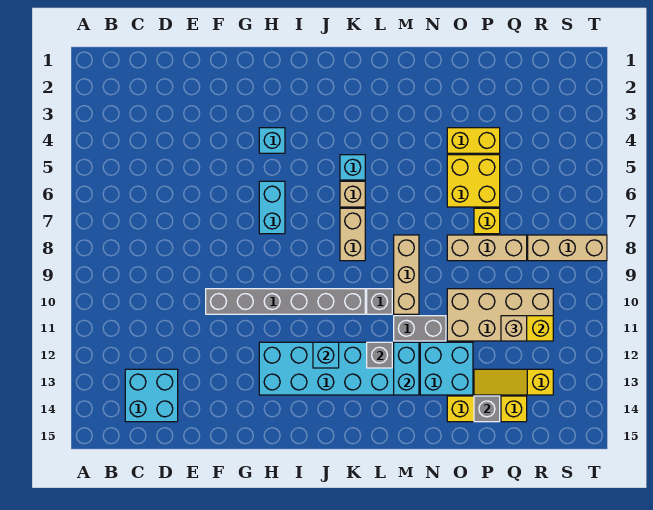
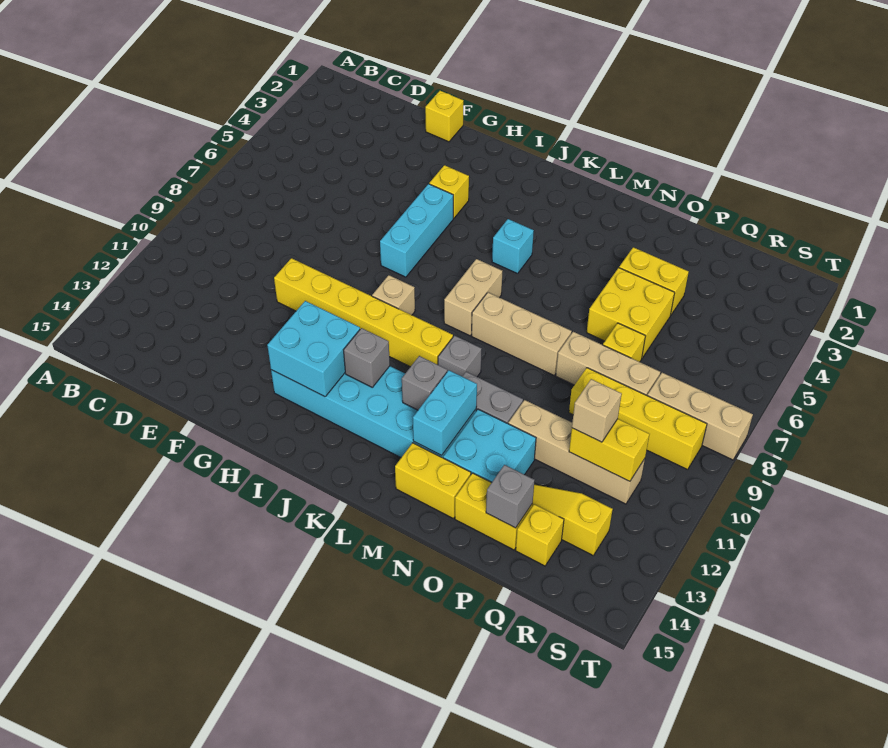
cyan 2x2 brick [125,369,178,422] -> cyan 2x2 brick moved to [267,301,360,397]
none -> yellow 1x1 brick [425,91,464,142]
grey 1x6 brick [206,289,365,314] -> yellow 1x6 brick [274,258,453,367]
cyan 1x1 brick [259,128,285,153] -> yellow 1x1 brick [429,165,469,218]
cyan 1x2 brick [259,181,285,234] -> cyan 1x3 brick [380,184,453,277]
cyan 1x1 brick [313,342,339,368] -> grey 1x1 brick [344,328,390,387]
tan 1x1 brick [340,181,365,207] -> tan 1x1 brick moved to [372,275,415,315]
tan 1x3 brick [394,235,419,314] -> tan 1x3 brick turned to [472,293,572,375]
none -> yellow 1x2 brick [395,443,471,518]
tan 2x4 brick [447,289,553,341] -> tan 1x4 brick [508,400,645,504]
none -> yellow 1x4 brick [569,368,707,470]

